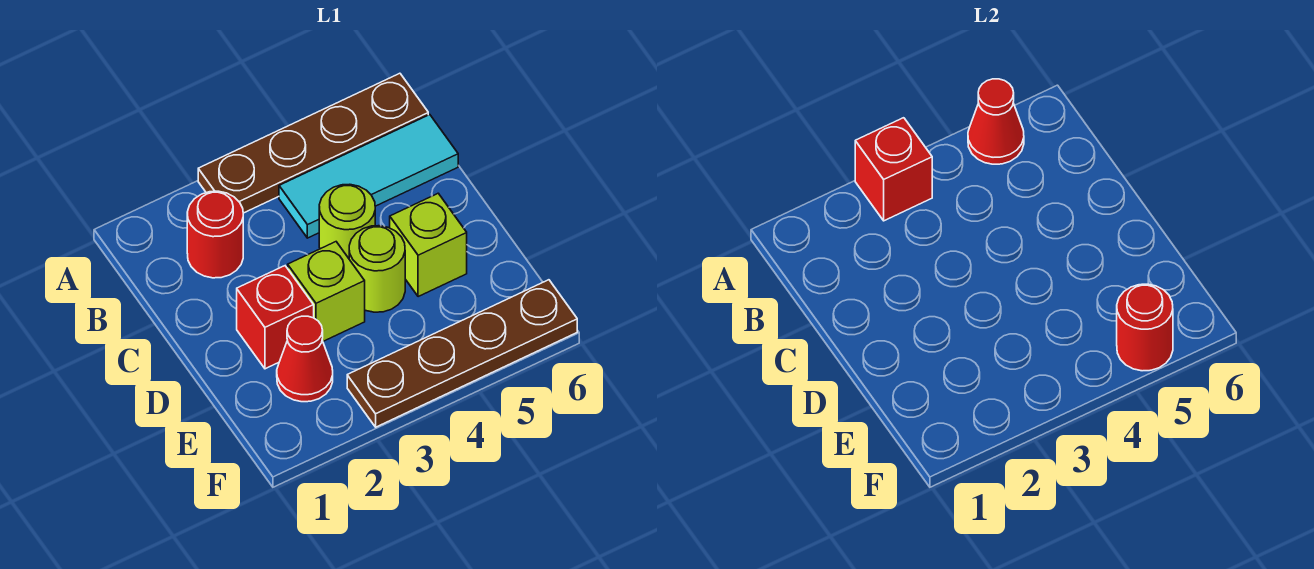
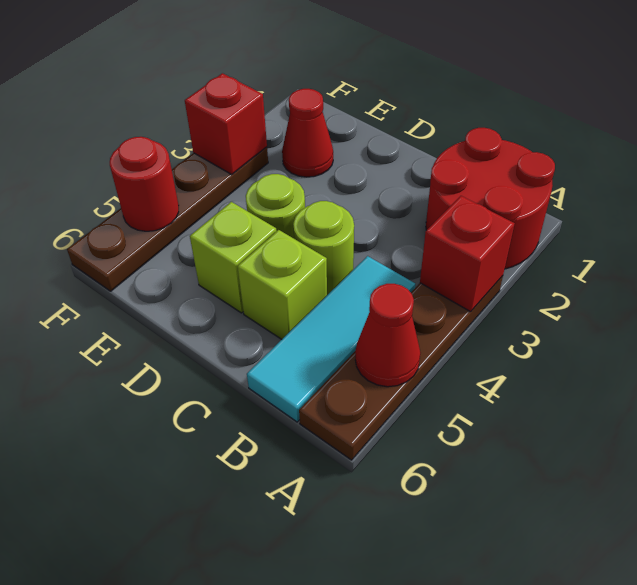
red 1x1 round brick [187,191,243,278] -> red 2x2 round brick [426,128,555,269]
red 1x1 brick [237,266,314,369] -> red 1x1 brick moved to [185,73,267,174]
lime 1x1 brick [288,242,365,341] -> lime 1x1 brick moved to [238,230,327,339]

